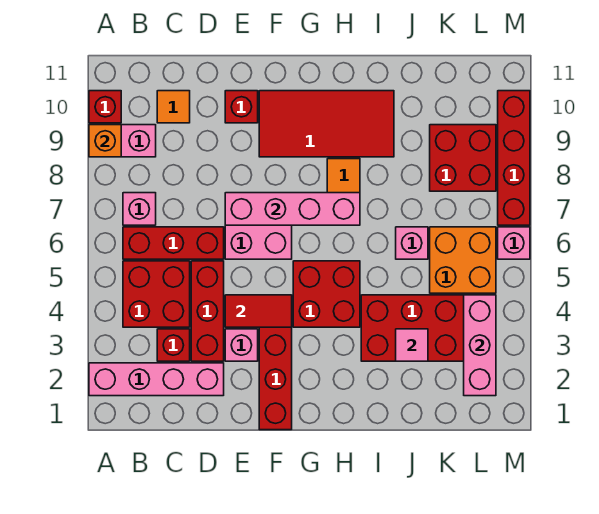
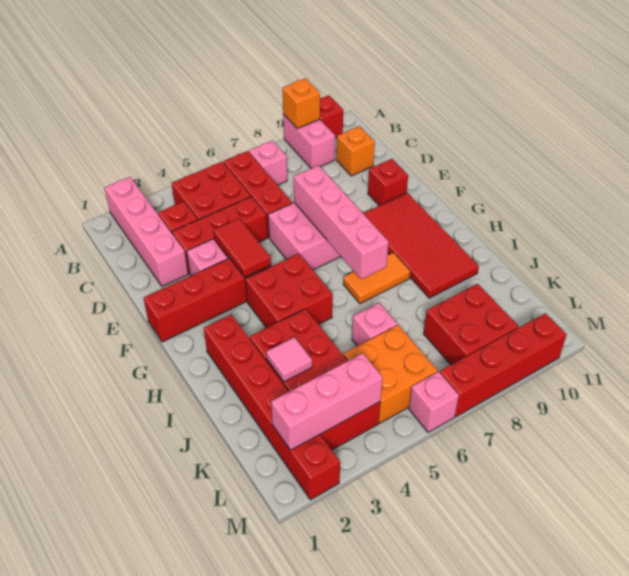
orange 1x1 tile [157,91,190,123] -> orange 1x1 brick [337,126,375,176]
none -> red 1x6 brick [204,314,340,500]

